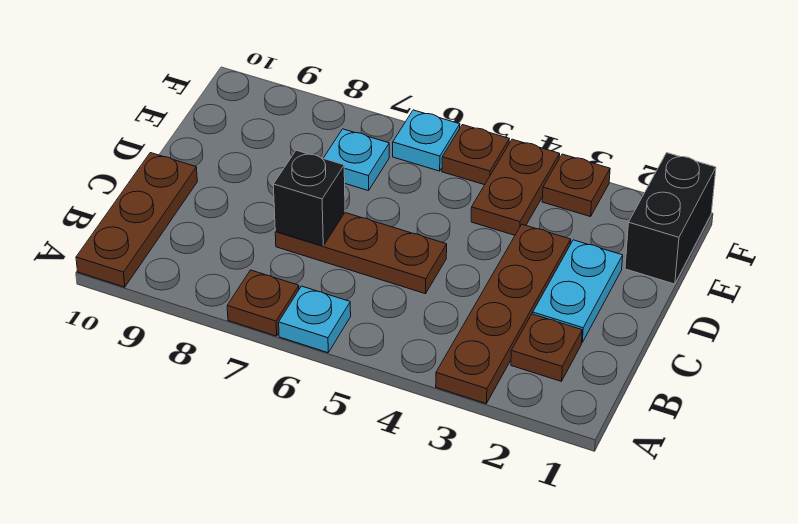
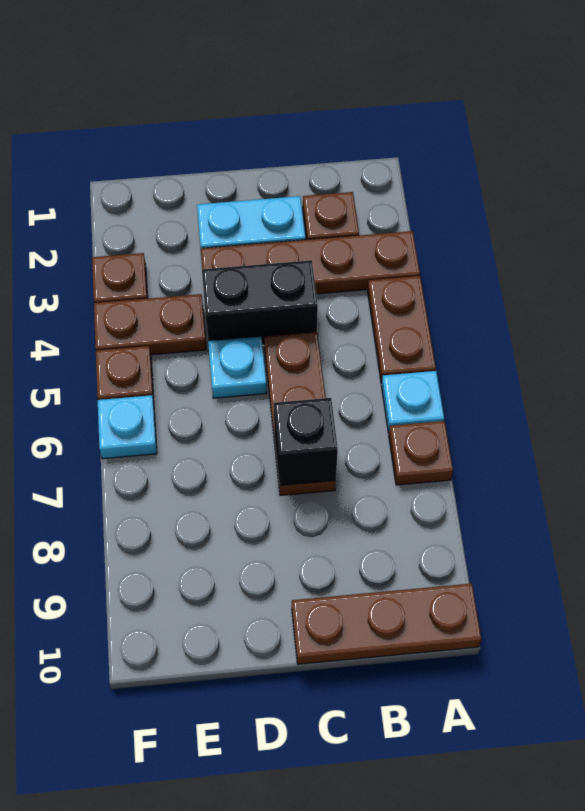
none -> brown 1x2 plate [368,276,436,384]
black 1x2 brick [625,153,716,284] -> black 1x2 brick moved to [202,260,318,345]
cyan 1x1 plate [323,129,389,191] -> cyan 1x1 plate moved to [208,337,267,398]

